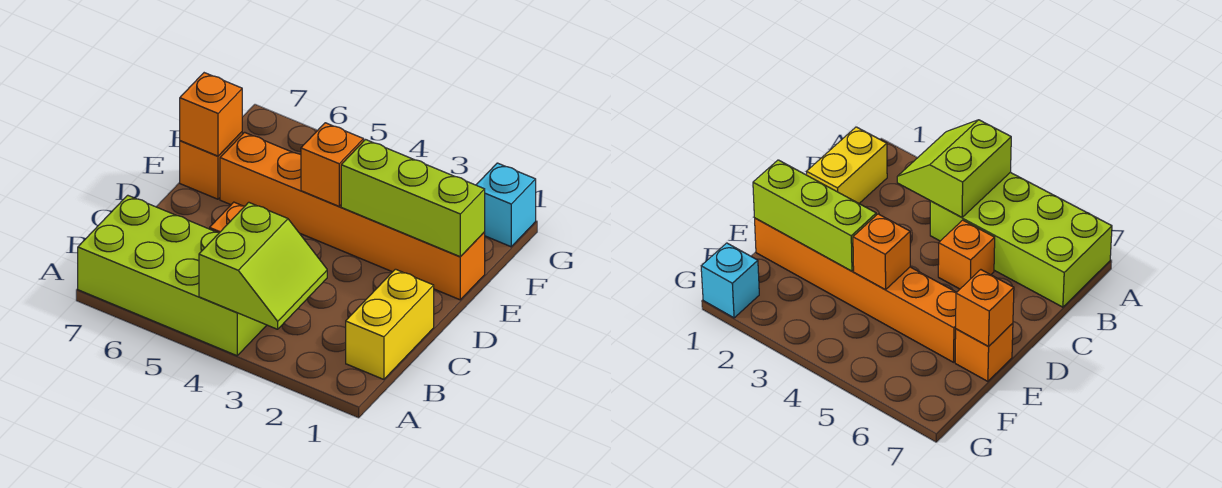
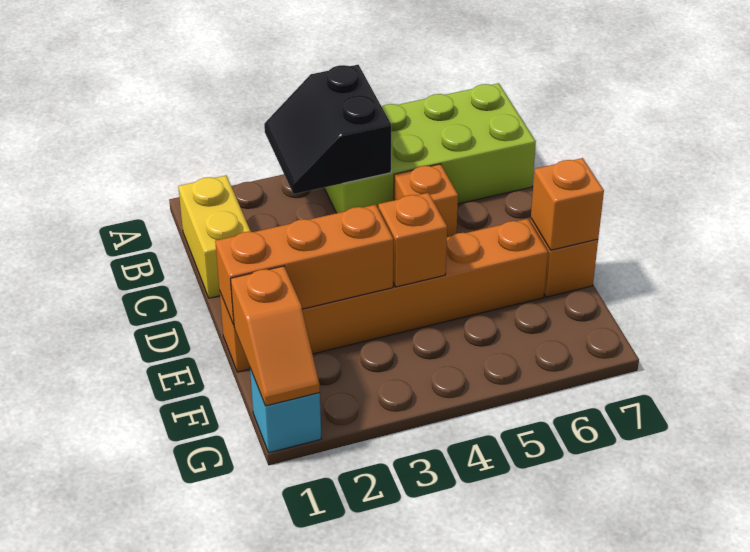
lime 2x2 slope [199,202,327,329] -> black 2x2 slope [264,65,391,194]
lime 1x3 brick [341,140,485,257] -> orange 1x3 brick [215,205,393,325]
none -> orange 1x2 slope [231,266,320,406]

